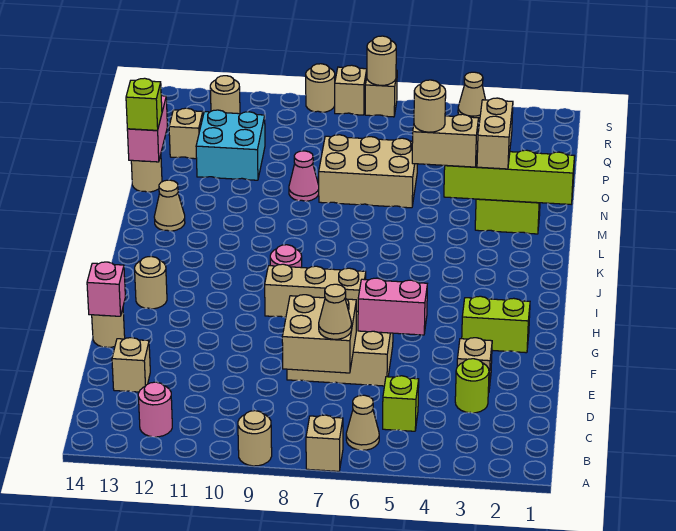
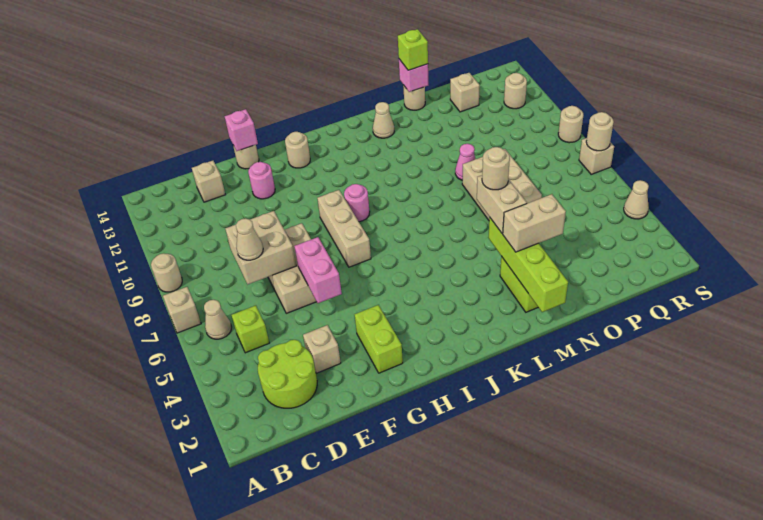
pink 1x1 round brick [138,382,172,437] -> pink 1x1 round brick moved to [248,162,275,199]
lime 1x1 round brick [455,359,489,413] -> lime 2x2 round brick [258,340,317,408]
pink 1x2 brick [127,96,167,162] -> pink 1x1 brick [399,59,428,92]
cyan 2x2 brick [196,110,265,180] -> none
tan 1x1 brick [335,65,367,115] -> none

